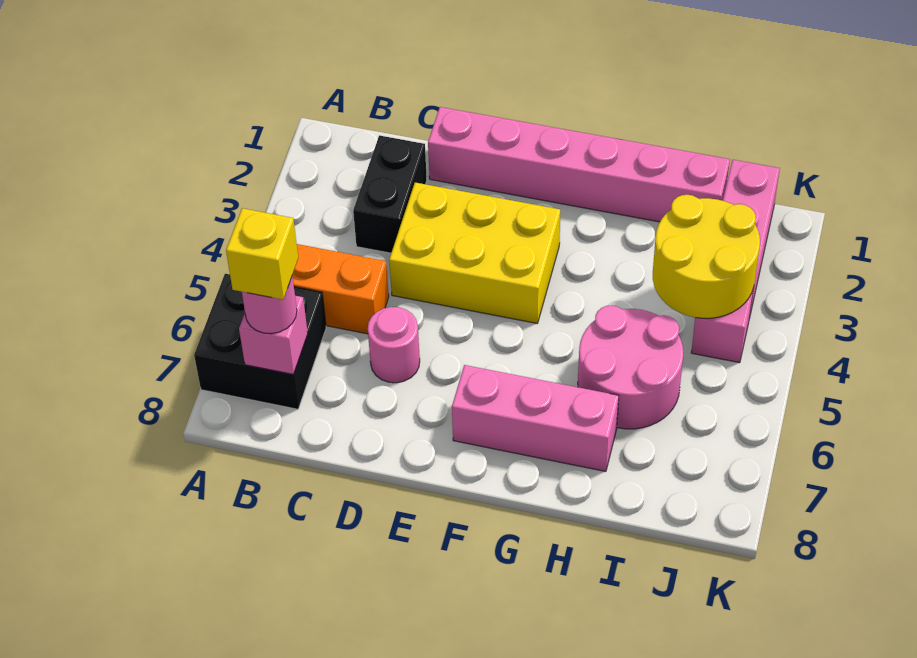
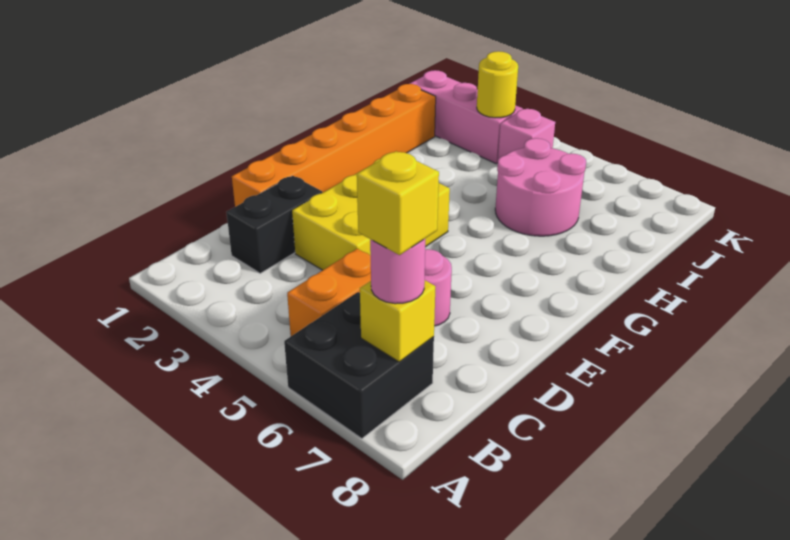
pink 1x1 brick [239,296,308,374] -> yellow 1x1 brick [360,280,435,362]
black 1x2 brick [353,135,427,253] -> black 1x2 brick turned to [226,176,322,273]
pink 1x6 brick [428,107,730,222] -> orange 1x6 brick [232,84,436,207]
pink 1x3 brick [452,365,619,471] -> none
yellow 2x2 round brick [653,195,760,318] -> yellow 1x1 round brick [477,51,518,118]

